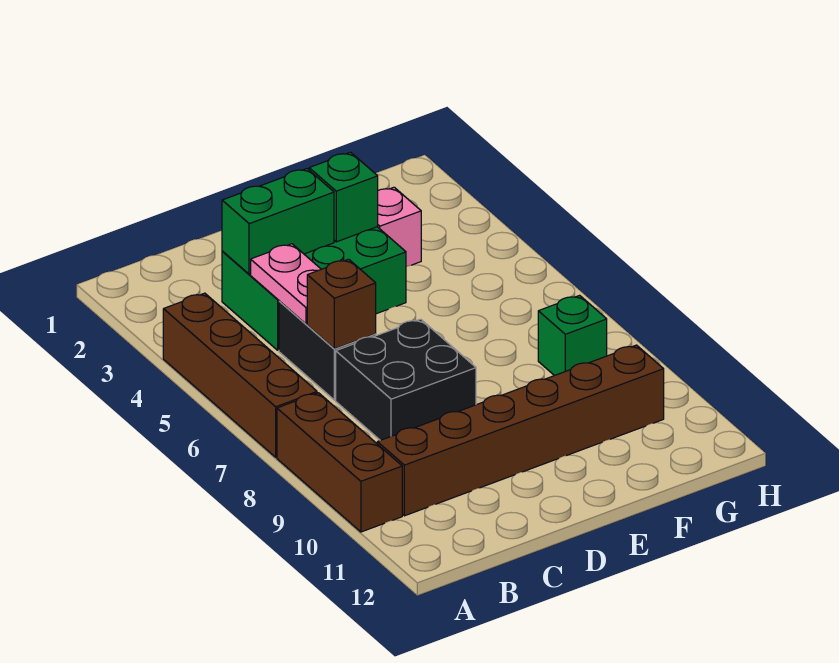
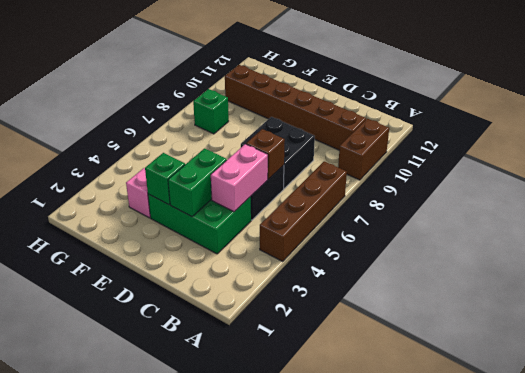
brown 1x3 brick [277,393,402,532] -> brown 1x2 brick [338,119,389,180]
green 1x2 brick [222,169,334,274] -> green 1x2 brick turned to [168,148,227,217]
pink 1x2 plate [251,244,321,324] -> pink 1x2 brick [211,144,268,212]

